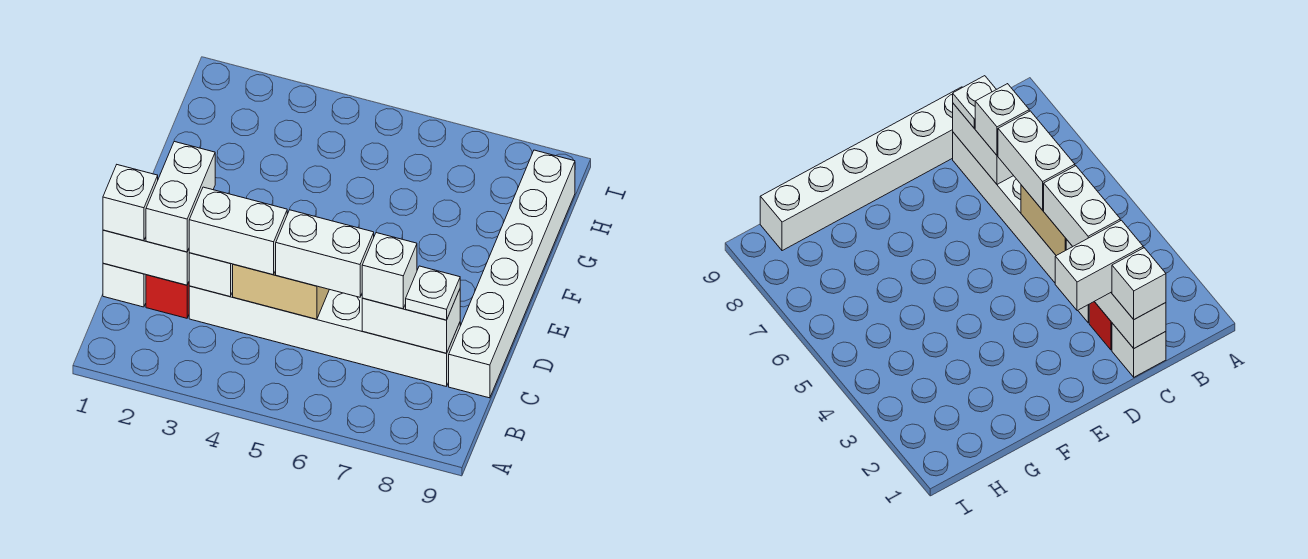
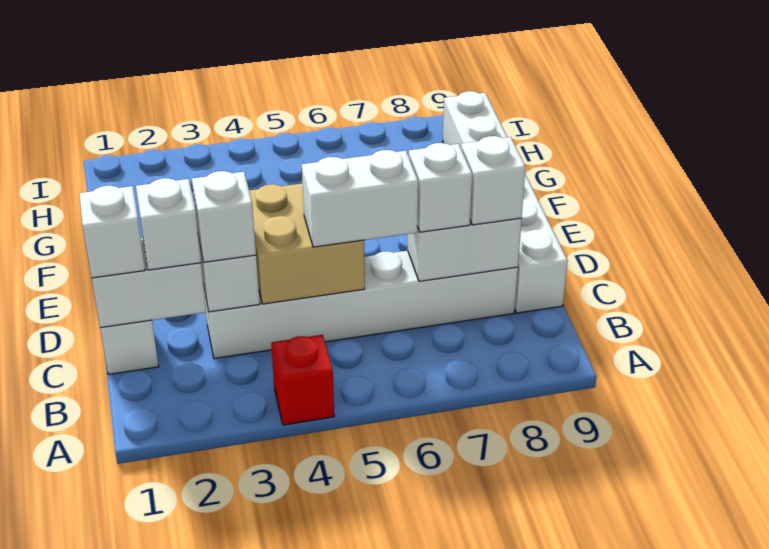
red 1x1 brick [146,275,189,318] -> red 1x1 brick moved to [271,335,334,425]
white 1x2 brick [146,142,215,252] -> white 1x1 brick [136,178,201,270]
white 1x2 brick [189,187,287,275] -> white 1x1 brick [192,171,256,262]
tan 1x2 brick [233,264,329,319] -> tan 2x2 brick [249,183,365,304]
white 1x1 plate [406,266,460,320] -> white 1x1 brick [461,136,526,225]

